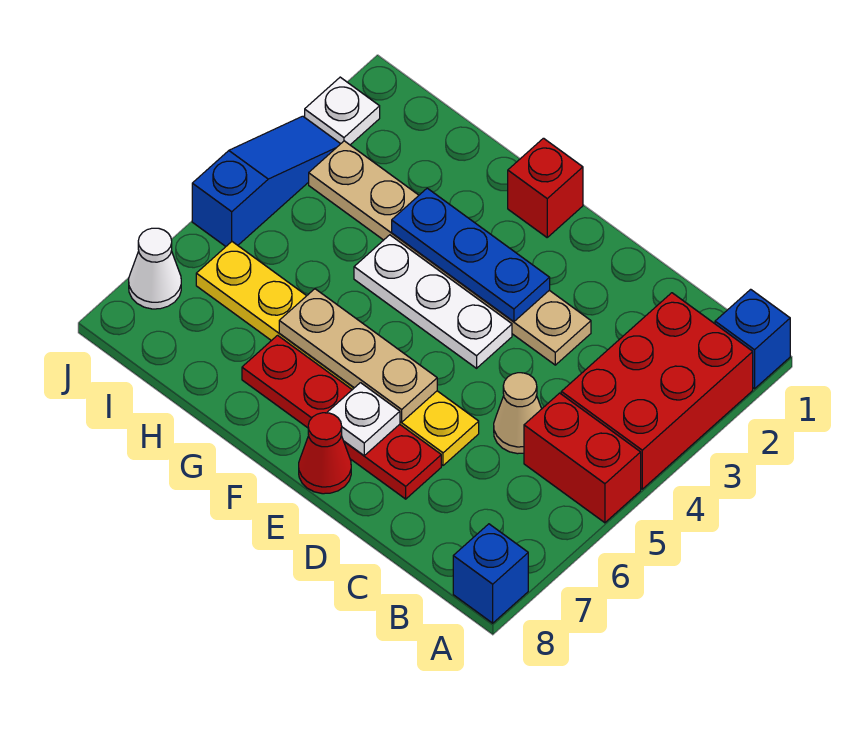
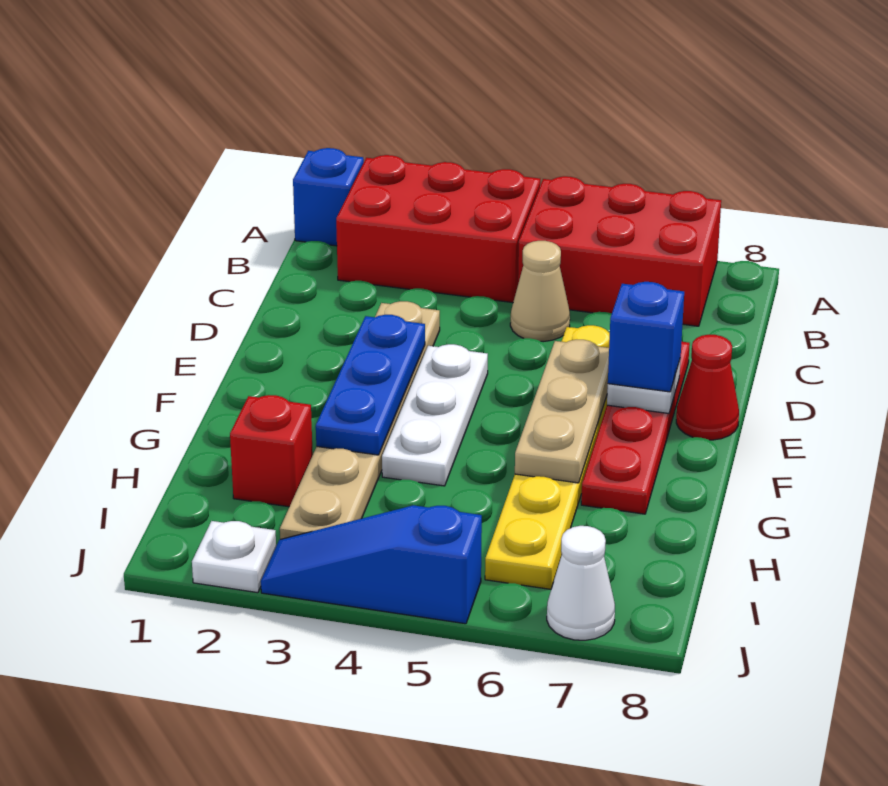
red 1x2 brick [524,393,641,523] -> red 2x3 brick [518,176,721,326]
blue 1x1 brick [453,524,528,623] -> blue 1x1 brick moved to [608,282,684,392]
red 1x1 brick [508,138,583,237] -> red 1x1 brick moved to [230,395,313,507]

